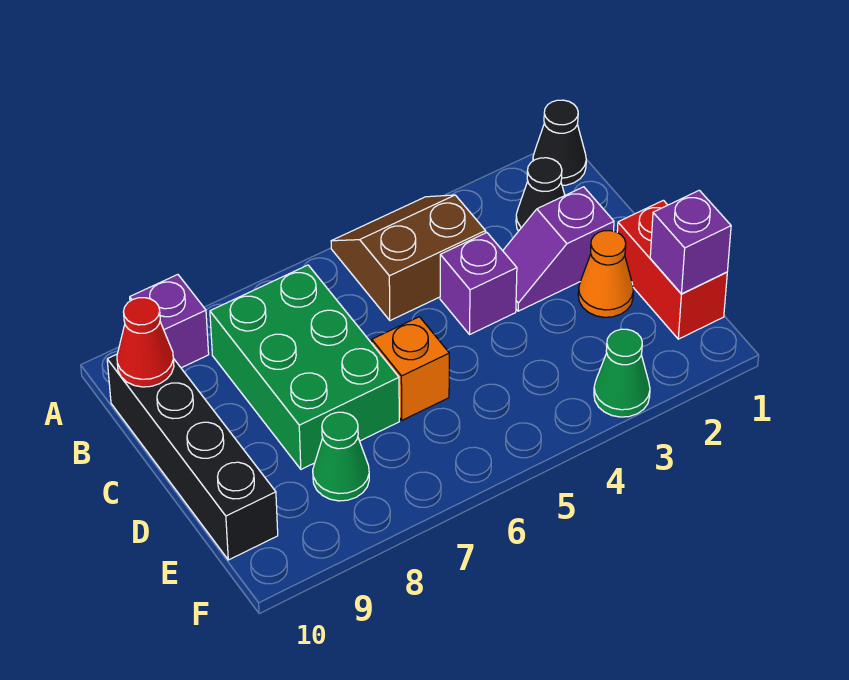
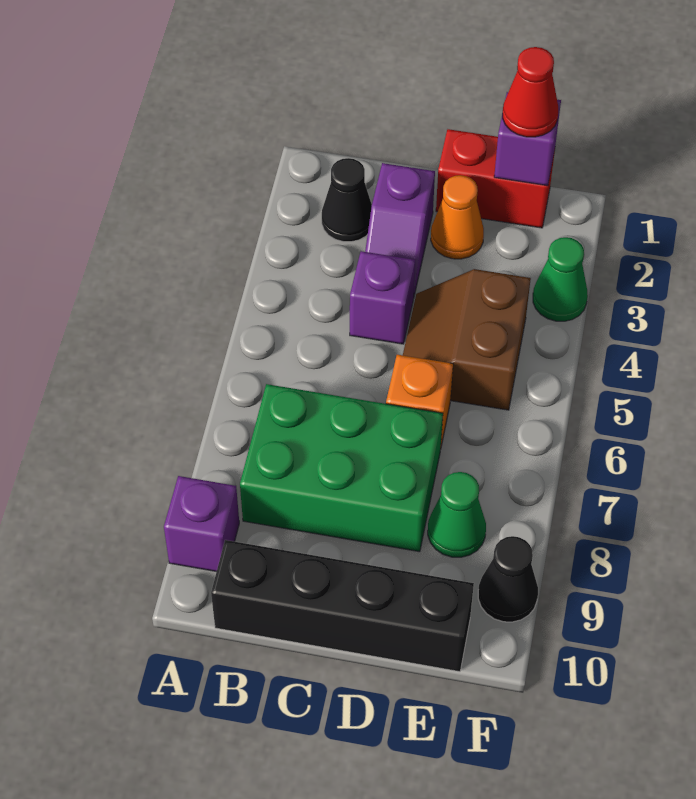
black 1x1 cone [533,100,586,186] -> black 1x1 cone moved to [478,536,538,622]
brown 2x2 slope [331,195,486,321] -> brown 2x2 slope moved to [403,269,531,410]
red 1x1 cone [117,298,174,387] -> red 1x1 cone moved to [503,47,558,137]

